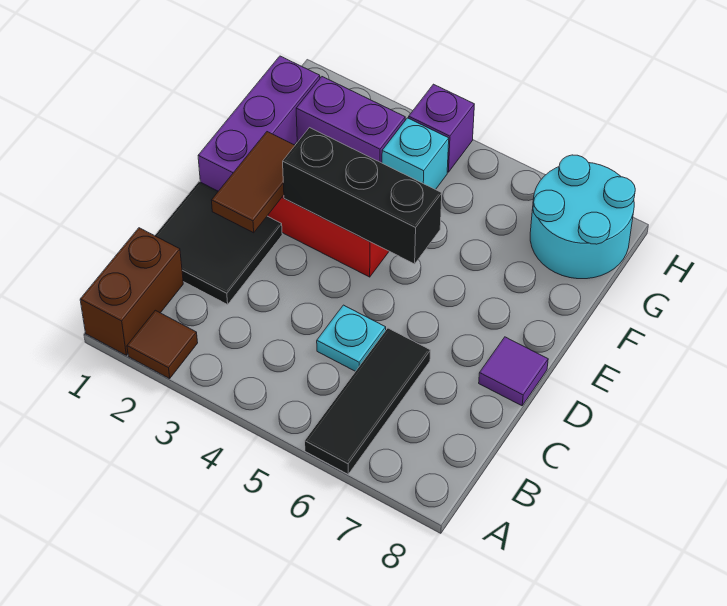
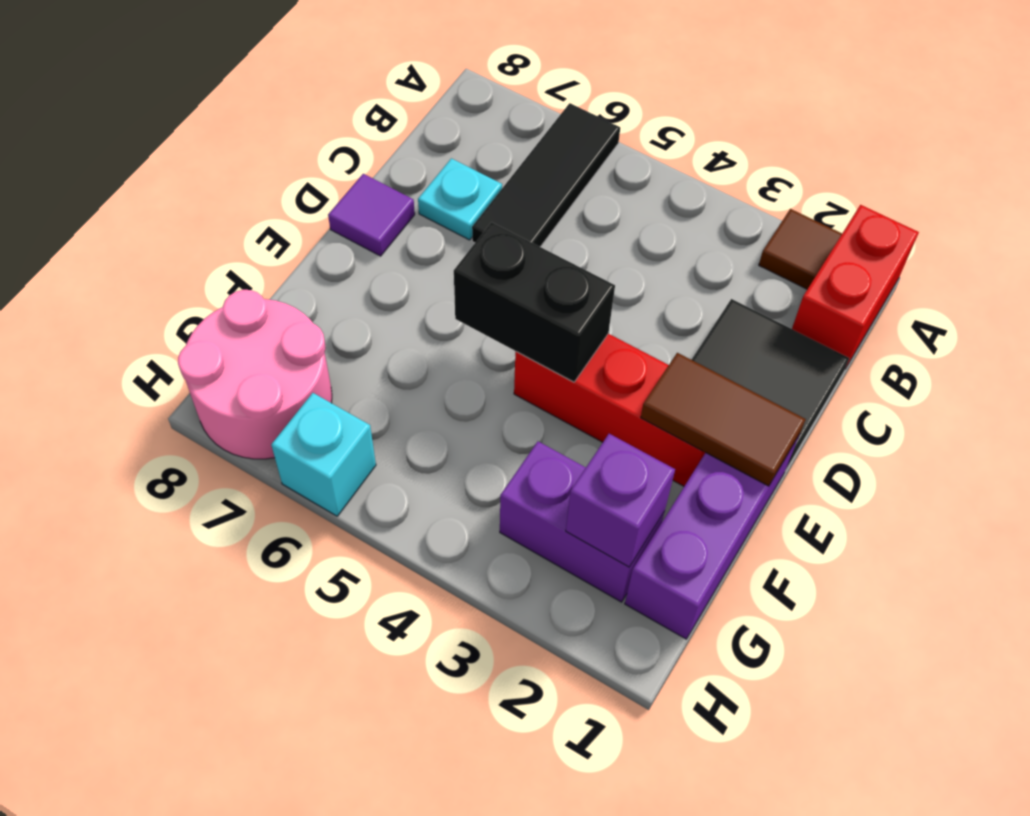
brown 1x2 brick [80,228,183,355] -> red 1x2 brick [792,205,919,369]
cyan 1x1 plate [317,305,386,371] -> cyan 1x1 plate moved to [418,158,502,240]
brown 1x2 tile [211,132,295,233] -> brown 1x2 tile turned to [641,353,806,486]
black 1x3 brick [283,128,442,264] -> black 1x2 brick [454,222,615,382]
cyan 1x1 brick [382,118,449,190] -> cyan 1x1 brick moved to [271,393,376,516]
cyan 2x2 round brick [530,155,635,279] -> pink 2x2 round brick [178,290,332,459]
purple 1x1 brick [409,84,474,172] -> purple 1x1 brick moved to [566,434,675,567]

